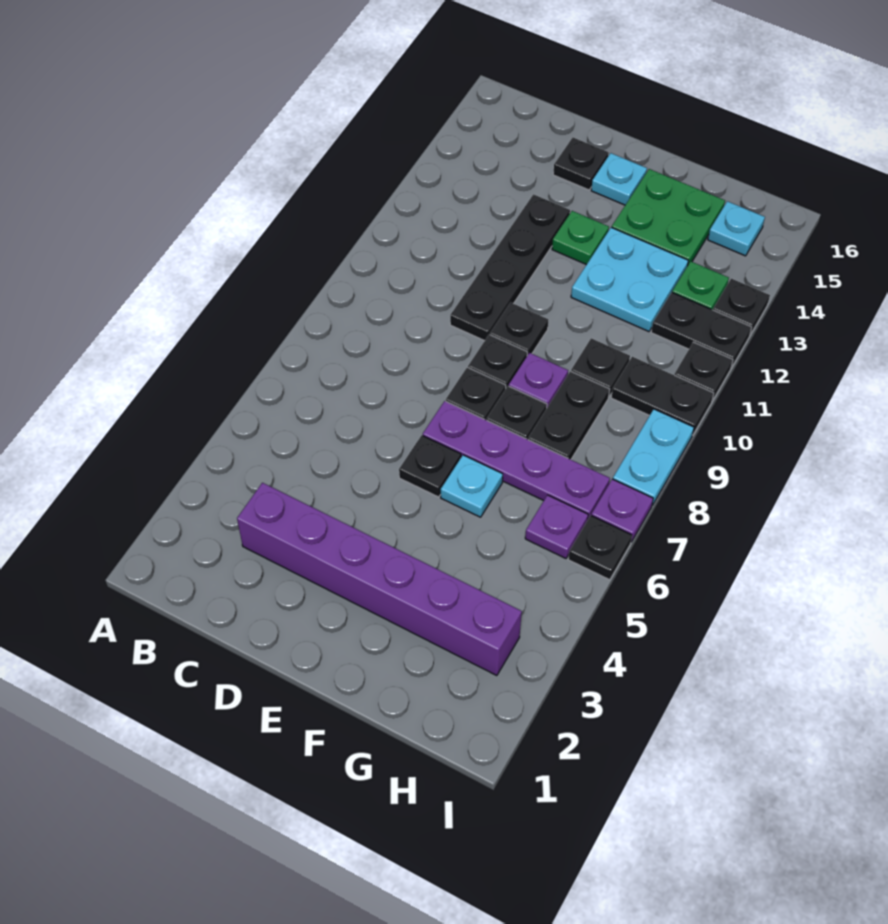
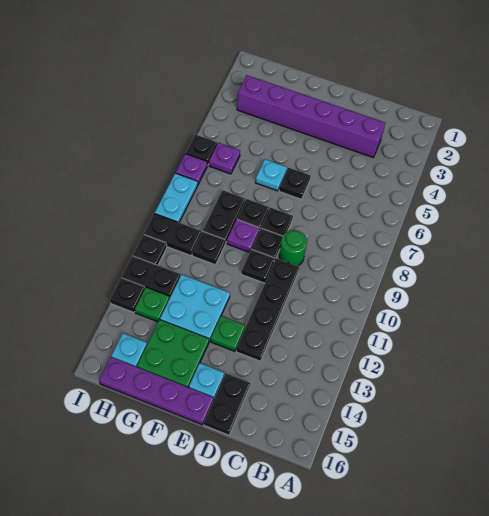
none -> green 1x1 round brick [279,230,307,266]
black 1x1 plate [553,138,609,190] -> black 1x2 plate [204,373,250,435]
purple 1x4 plate [423,401,610,519] -> purple 1x4 plate moved to [99,357,214,425]

